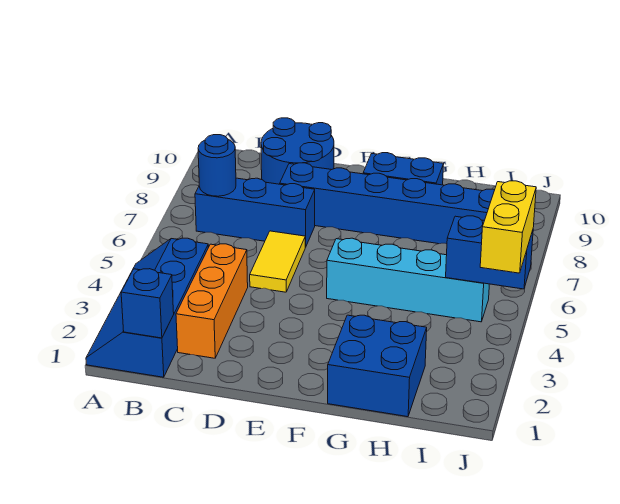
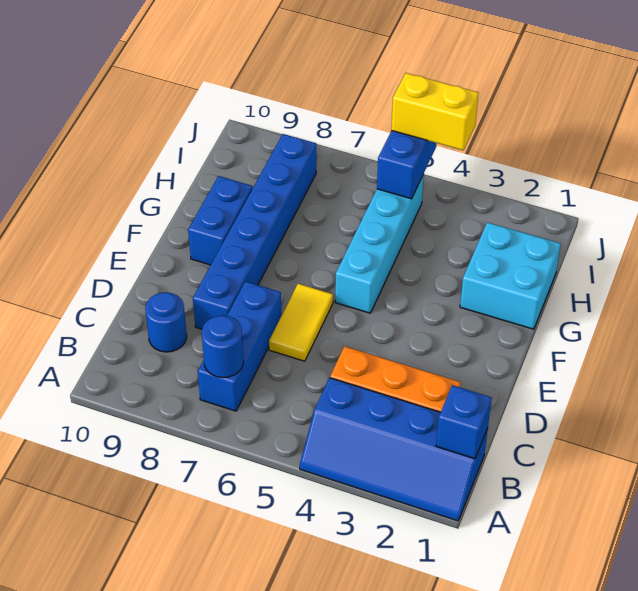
blue 2x2 round brick [261,118,334,184] -> blue 1x1 round brick [145,292,187,352]
yellow 1x2 tile [250,231,305,292] -> yellow 1x2 tile turned to [269,284,333,361]
blue 2x2 brick [328,315,427,417] -> cyan 2x2 brick [460,222,561,329]

